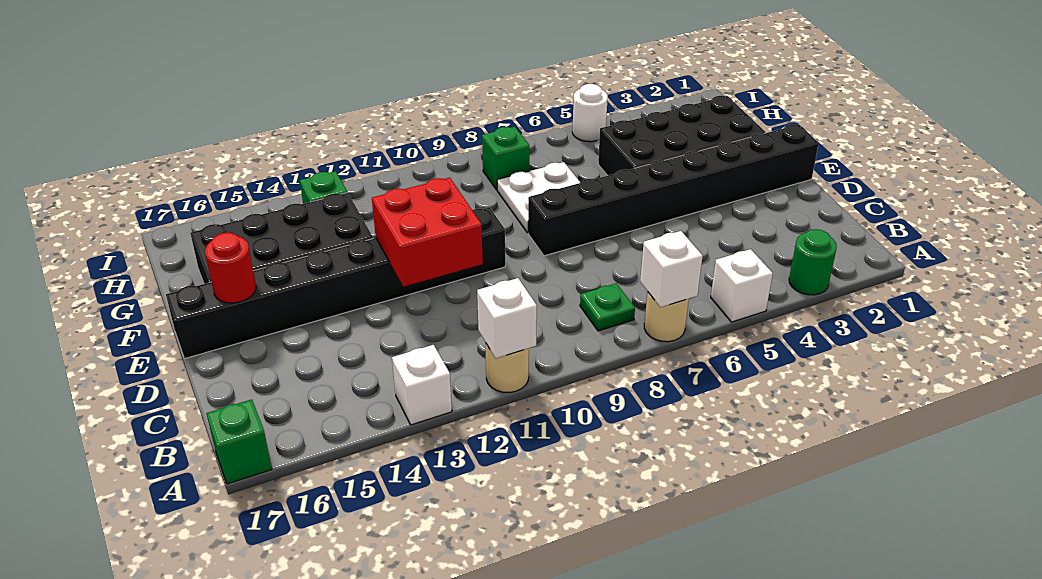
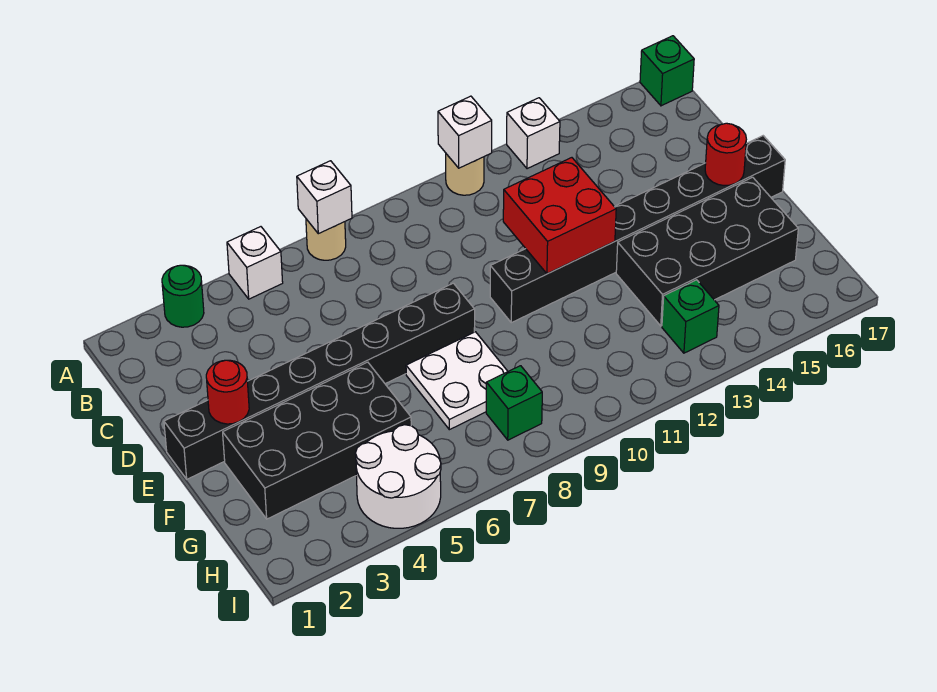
green 1x1 plate [580,283,635,331] -> none
none -> red 1x1 round brick [206,360,249,424]
white 1x1 round brick [572,84,608,142] -> white 2x2 round brick [355,425,441,528]

